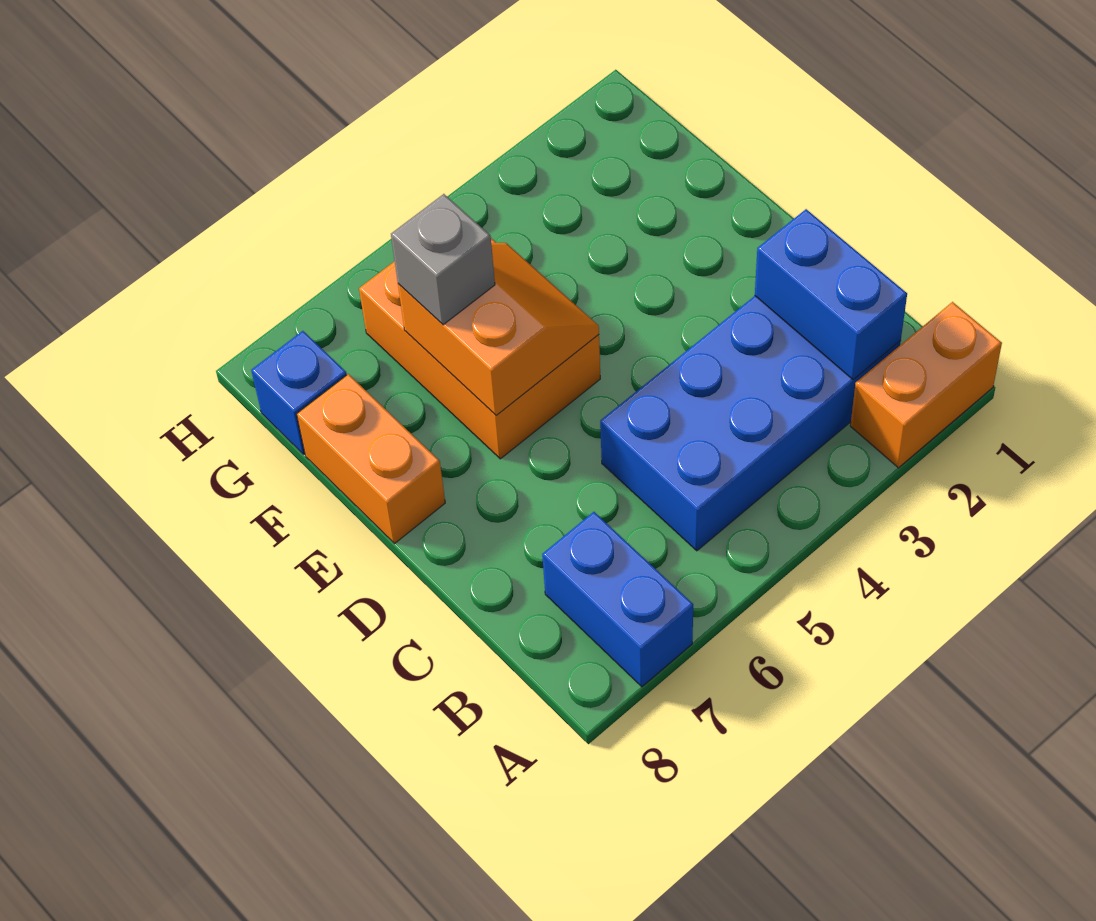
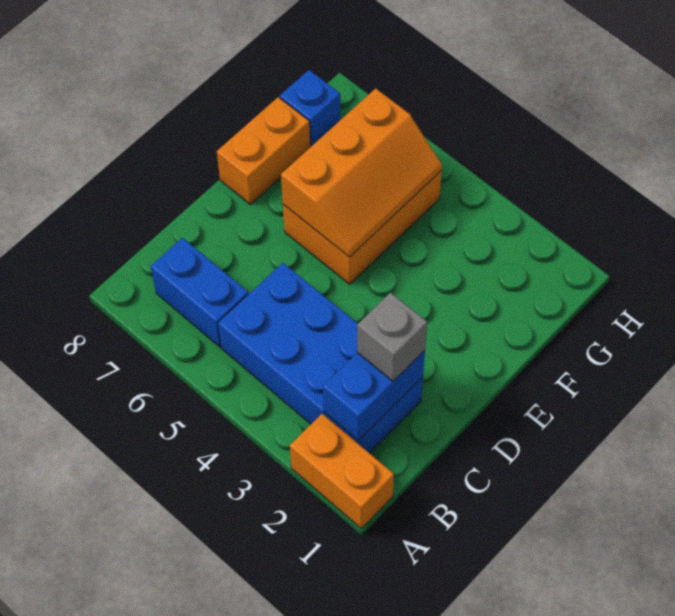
blue 1x2 brick [542,512,693,687] -> blue 1x2 brick turned to [151,238,249,347]
orange 2x2 slope [398,243,599,415] -> orange 2x3 slope [281,88,442,257]
grey 1x1 brick [391,194,495,325] -> grey 1x1 brick moved to [357,293,427,381]

